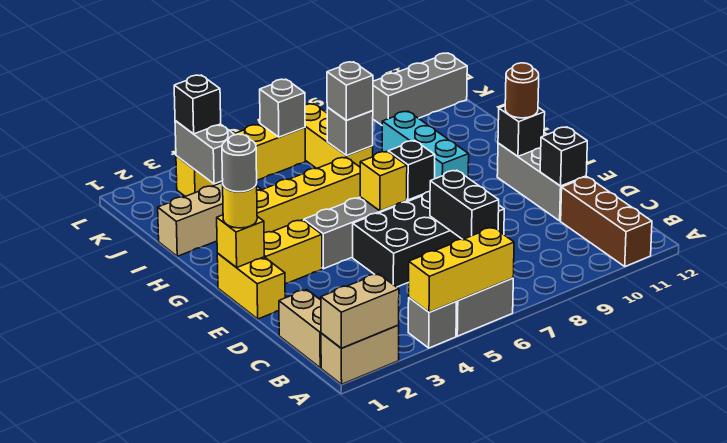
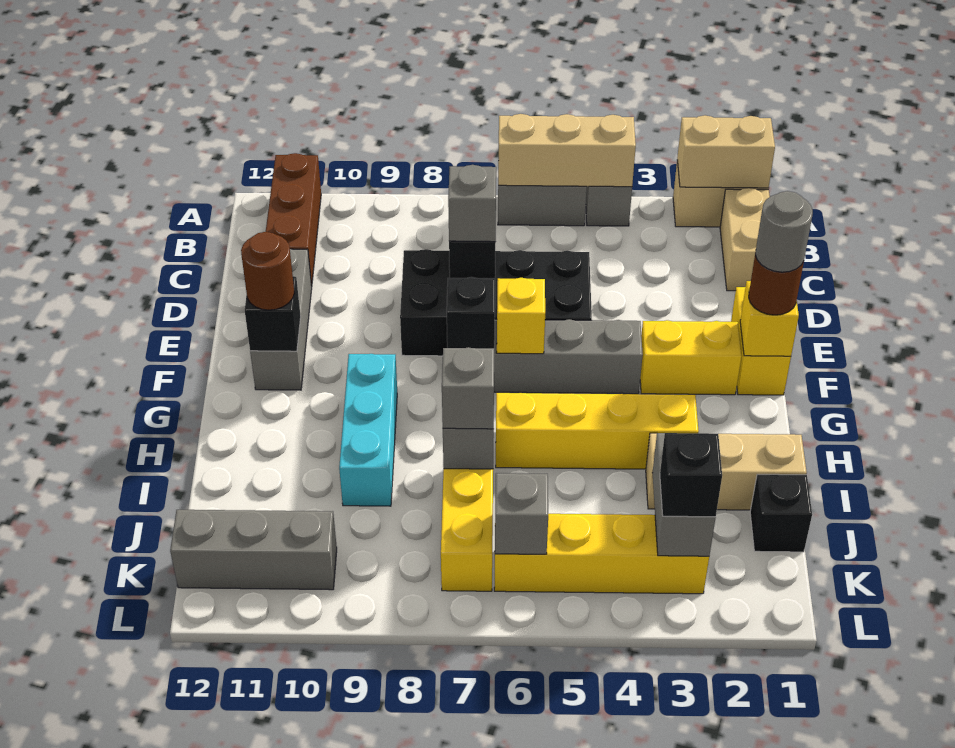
yellow 1x3 brick [409,227,514,312] -> tan 1x3 brick [498,114,636,187]
none -> grey 1x1 brick [448,165,496,242]
black 1x1 brick [540,127,587,186] -> black 1x1 brick moved to [750,474,812,552]
yellow 1x1 round brick [223,184,257,228] -> brown 1x1 round brick [749,252,804,315]

